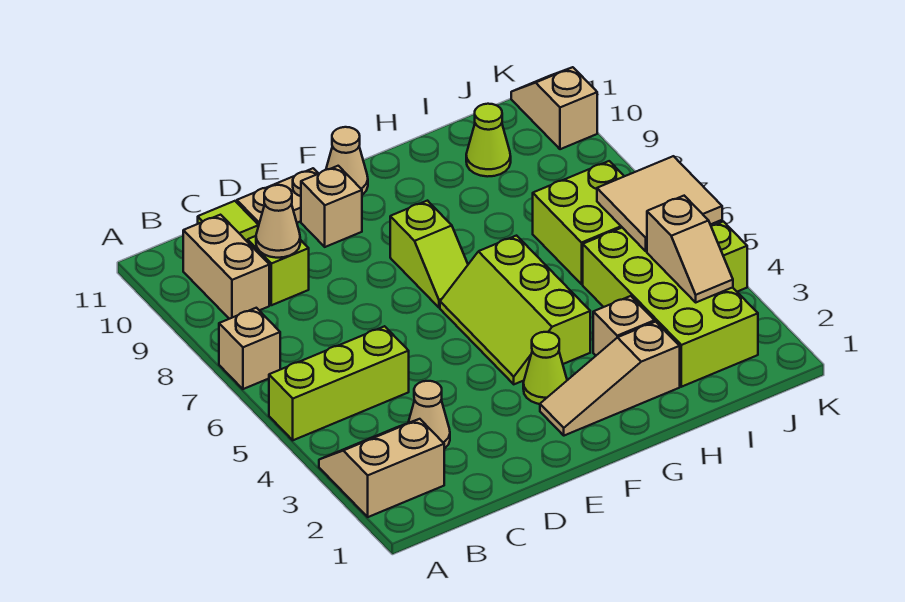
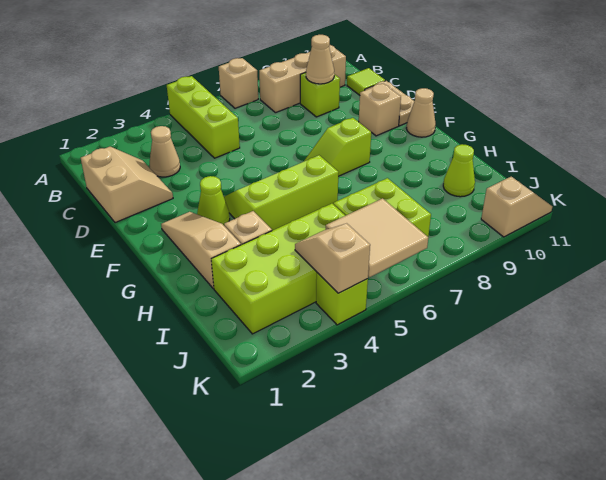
tan 2x2 slope [319,419,444,517] -> tan 2x2 slope moved to [81,147,173,223]
tan 1x2 brick [183,215,269,319] -> tan 1x3 brick [259,45,346,113]
tan 1x2 slope [647,196,733,302] -> tan 1x2 slope turned to [295,223,370,293]

